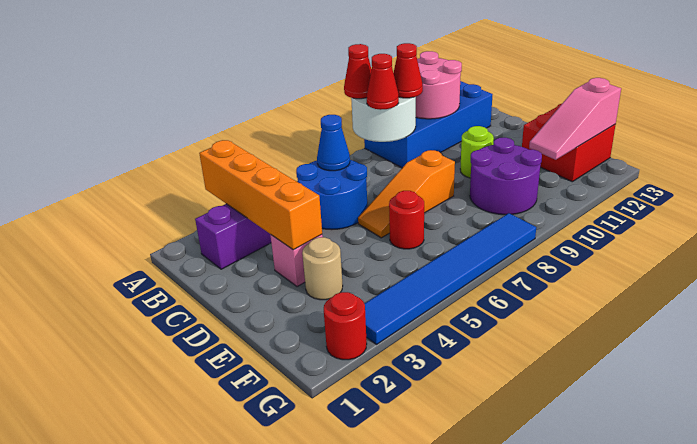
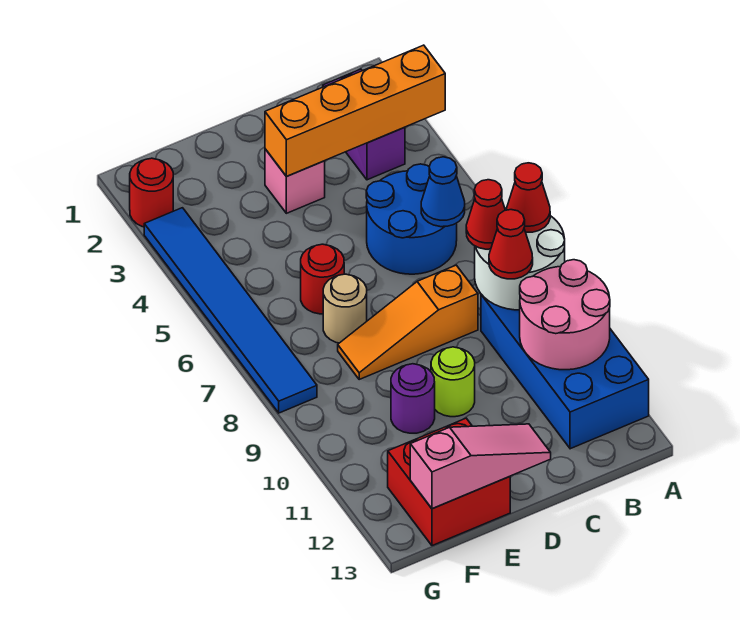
orange 1x3 slope [358,150,455,238] -> orange 1x3 slope turned to [338,265,478,379]
tan 1x1 round brick [302,237,343,300] -> tan 1x1 round brick moved to [323,274,367,343]
purple 2x2 round brick [470,137,542,215] -> purple 1x1 round brick [391,364,435,433]
pink 1x3 slope [529,78,621,160] -> pink 1x3 slope turned to [410,424,551,509]

